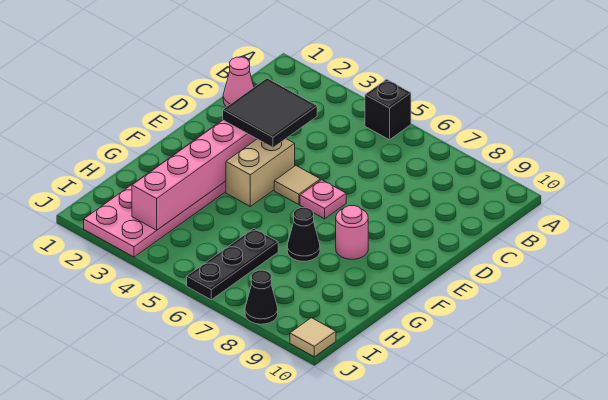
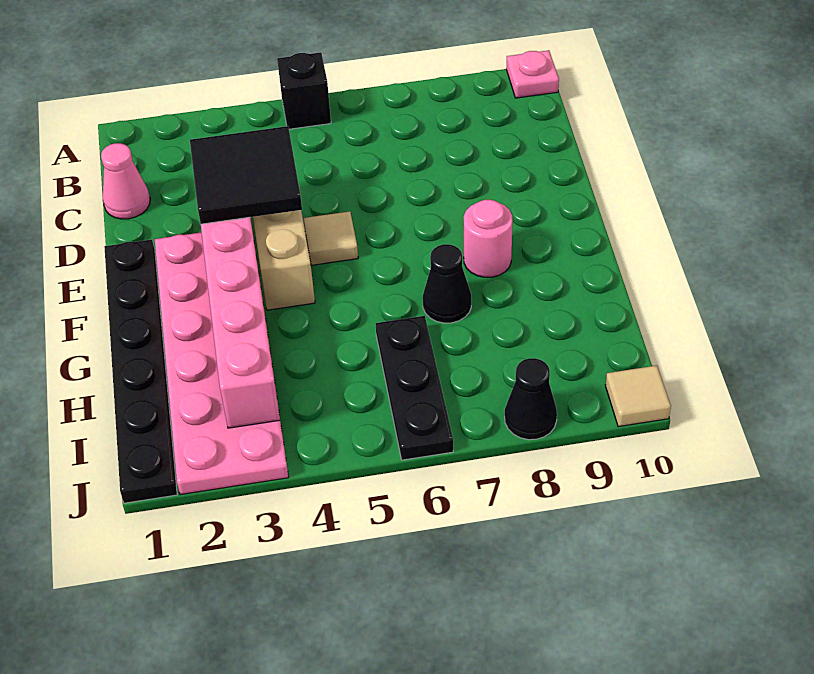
none -> black 1x6 plate [104,240,177,503]
pink 1x1 plate [300,180,346,219] -> pink 1x1 plate moved to [506,50,559,98]

